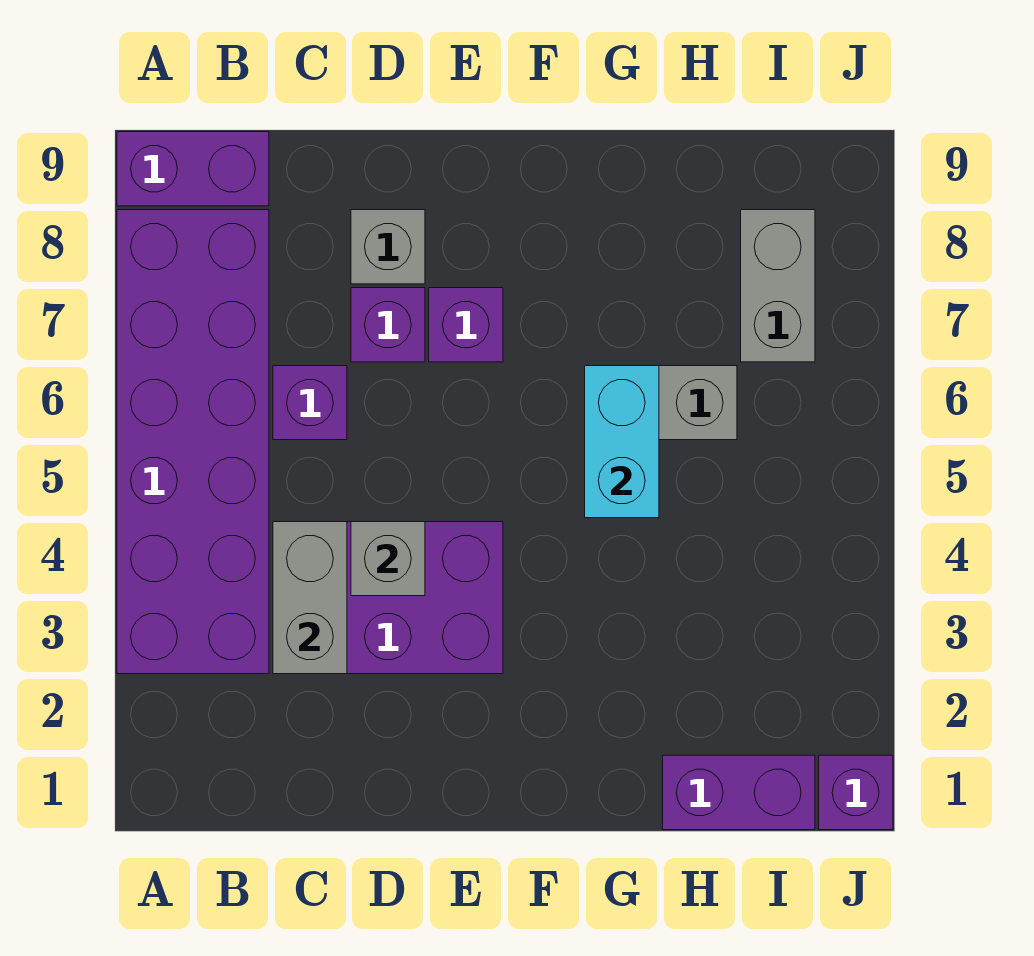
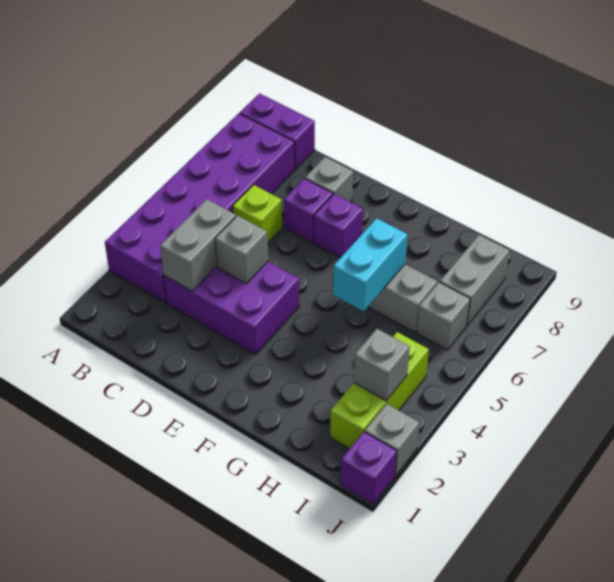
purple 1x1 brick [273,366,347,440] -> lime 1x1 brick [233,185,282,244]
purple 1x2 brick [663,755,815,830] -> none
none -> lime 1x3 brick [330,332,429,449]
none -> grey 1x1 brick [354,329,410,401]
none -> grey 1x1 brick [417,282,470,350]
none -> grey 1x1 brick [365,404,419,476]

